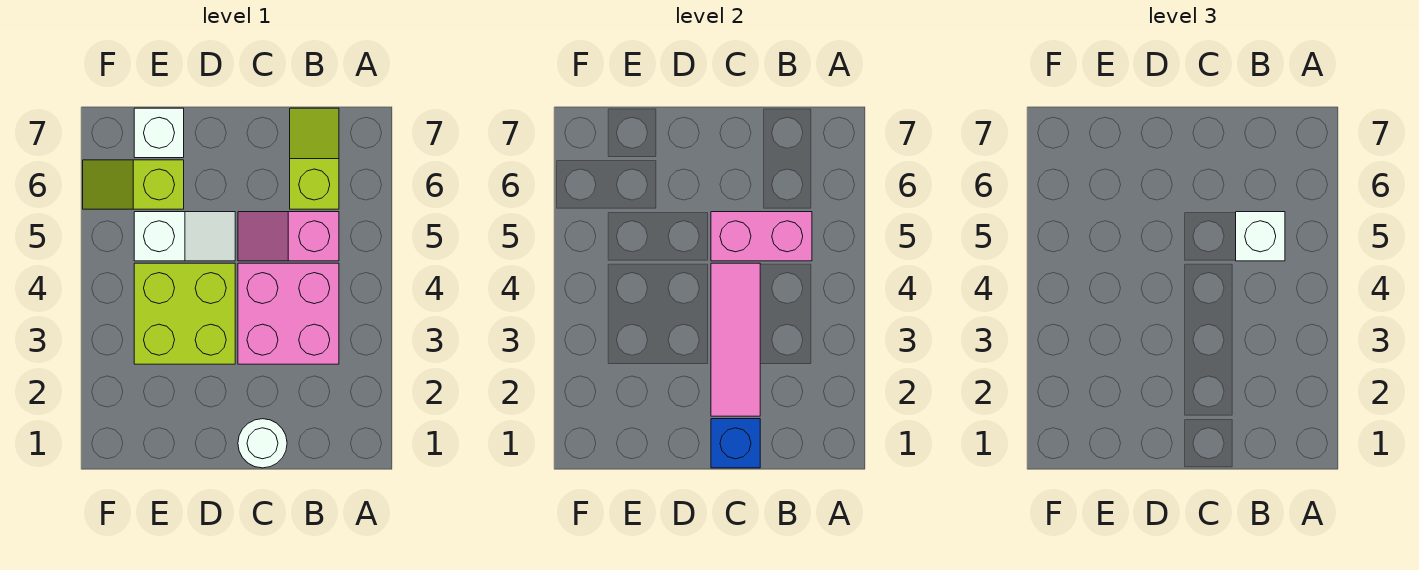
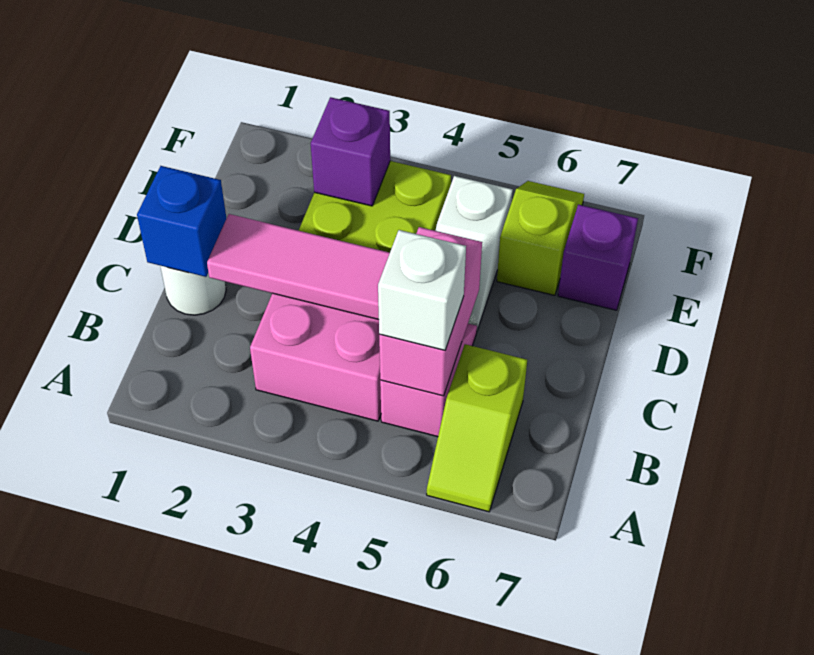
lime 1x2 slope [290,108,339,209] -> lime 1x2 slope turned to [427,344,527,512]
none -> purple 1x1 brick [311,97,390,206]
white 1x1 brick [134,108,184,158] -> purple 1x1 brick [558,204,638,310]

